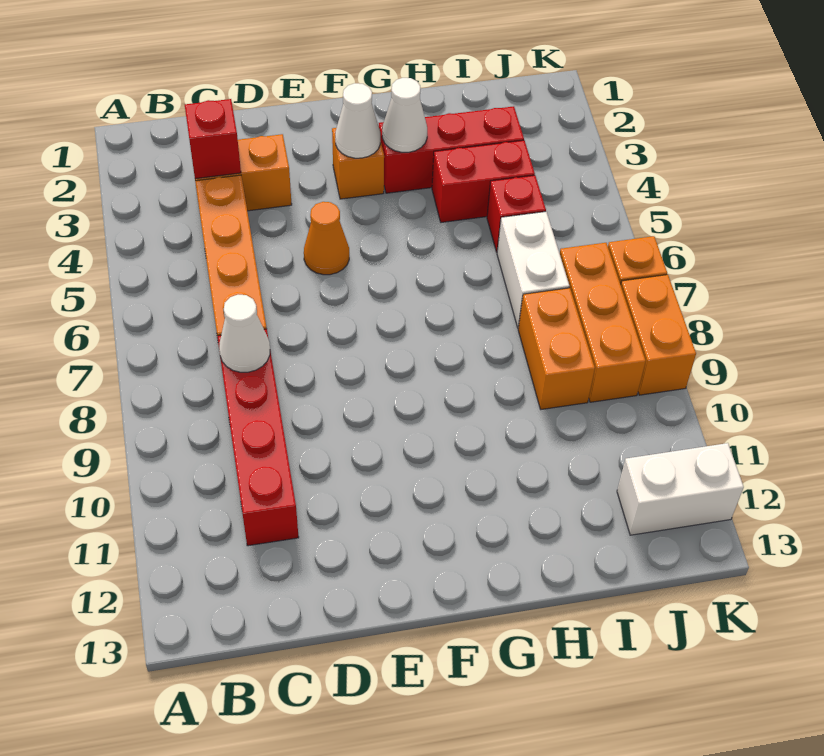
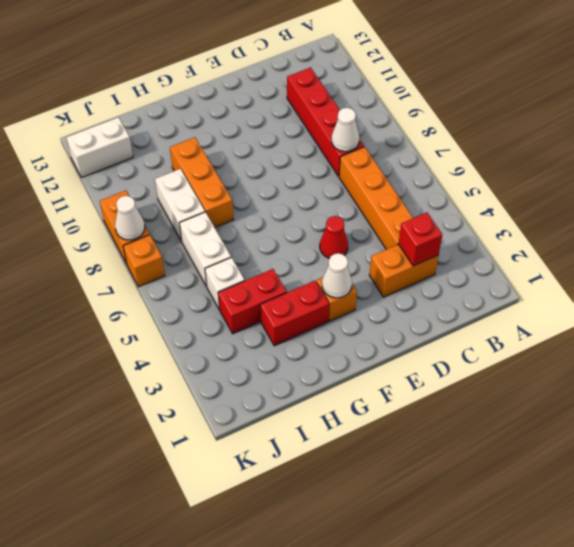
orange 1x1 cone [304,202,349,275] -> red 1x1 cone [320,216,348,258]
red 1x3 brick [379,106,524,193] -> red 1x2 brick [260,281,329,346]
white 1x1 cone [382,78,427,152] -> white 1x1 cone moved to [115,196,145,240]
red 1x1 brick [487,175,546,252] -> white 1x1 brick [205,257,245,310]
orange 1x2 brick [518,288,595,409] -> white 1x2 brick [155,169,205,241]
orange 1x3 brick [560,243,646,402] -> orange 1x3 brick moved to [170,137,234,227]

